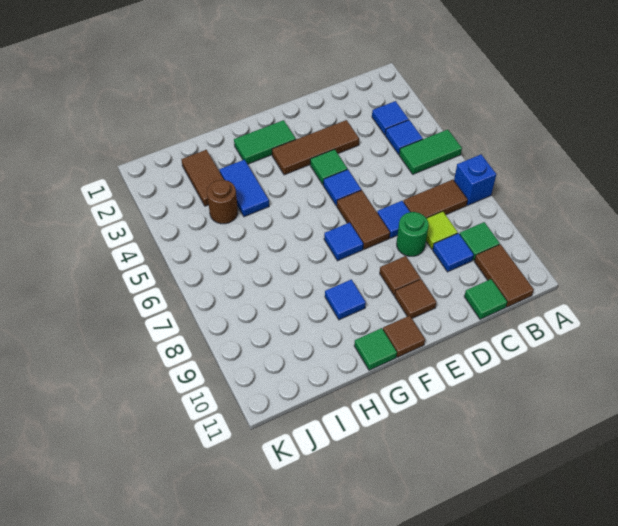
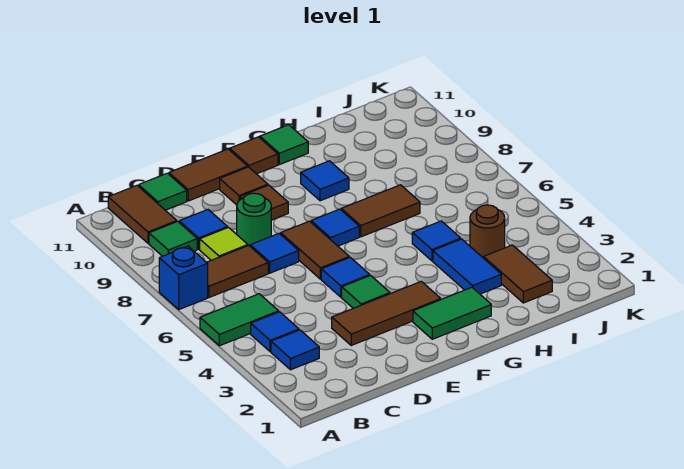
none -> brown 1x2 tile [169,149,248,201]
none -> brown 1x2 tile [341,185,420,237]
none -> blue 1x1 tile [412,221,461,261]

